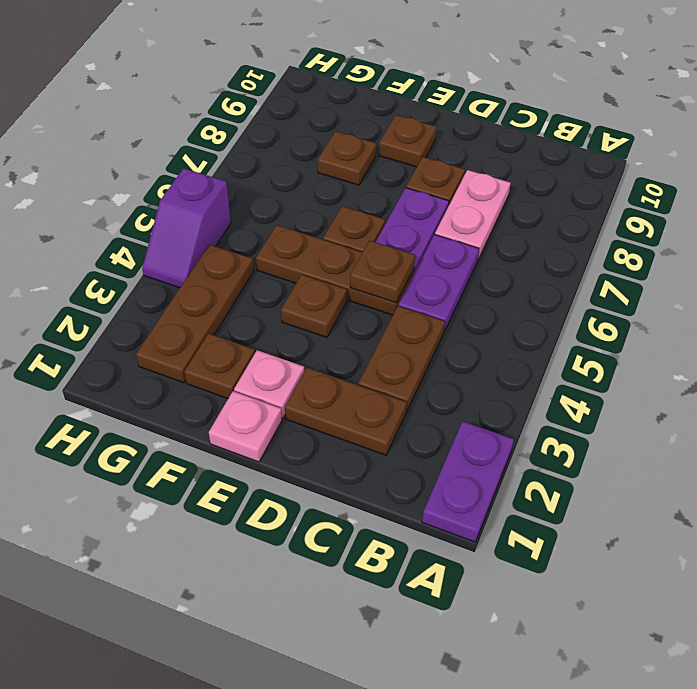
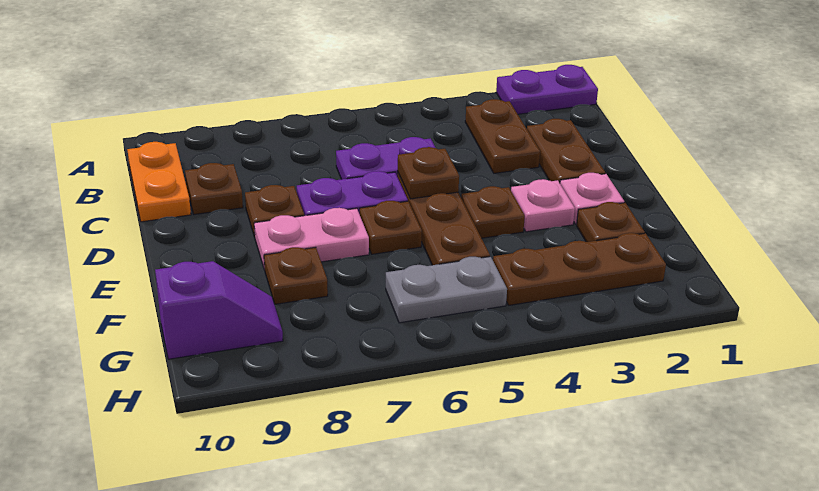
none -> orange 1x2 plate [127,142,191,222]
brown 1x2 plate [358,306,445,412] -> brown 1x2 plate turned to [465,99,540,173]
pink 1x2 plate [435,170,510,259] -> pink 1x2 plate moved to [254,208,369,270]
pink 1x1 plate [209,391,282,462] -> pink 1x1 plate moved to [511,179,575,232]
brown 1x1 plate [379,115,437,167] -> brown 1x1 plate moved to [185,163,243,214]
none -> grey 1x2 plate [386,257,507,323]
purple 1x2 slope [142,168,231,288] -> purple 1x2 slope moved to [155,261,283,359]

